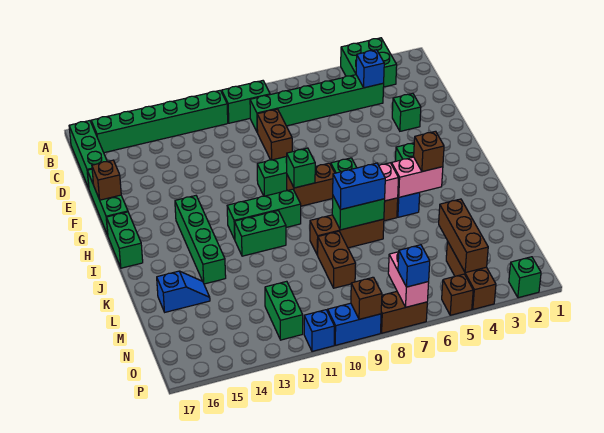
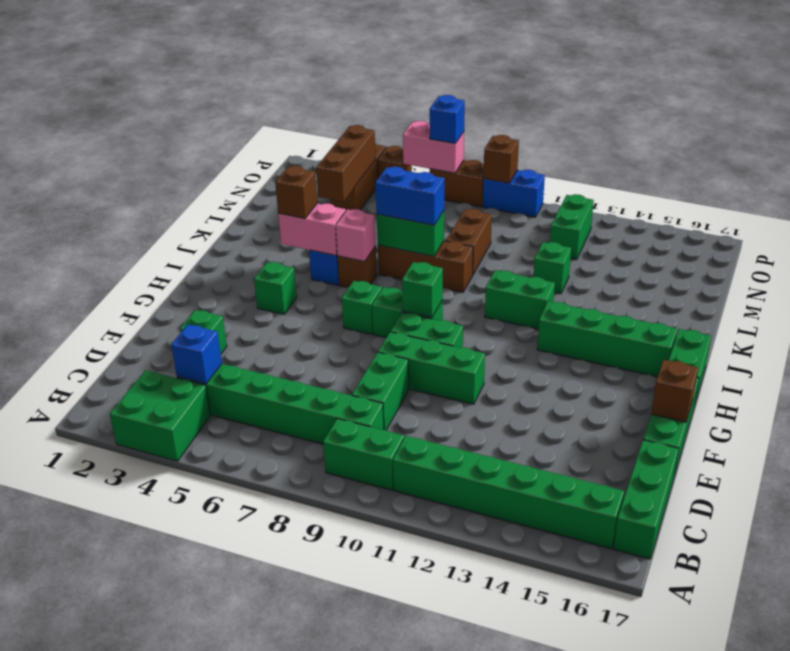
brown 1x2 brick [257,109,292,160] -> green 1x2 brick [352,352,409,430]
brown 1x2 brick [287,163,335,206] -> green 1x2 brick [372,287,443,338]
green 1x4 brick [175,196,226,284] -> green 1x4 brick turned to [537,301,677,377]
green 1x3 brick [227,189,301,239] -> green 1x3 brick moved to [378,332,485,404]
blue 1x2 slope [157,271,210,312] -> none
pink 1x2 brick [388,252,429,307] -> pink 1x2 brick turned to [403,121,464,173]
green 1x1 brick [509,257,541,298] -> green 1x1 brick moved to [534,242,571,294]
blue 1x1 brick [304,310,334,351] -> none

